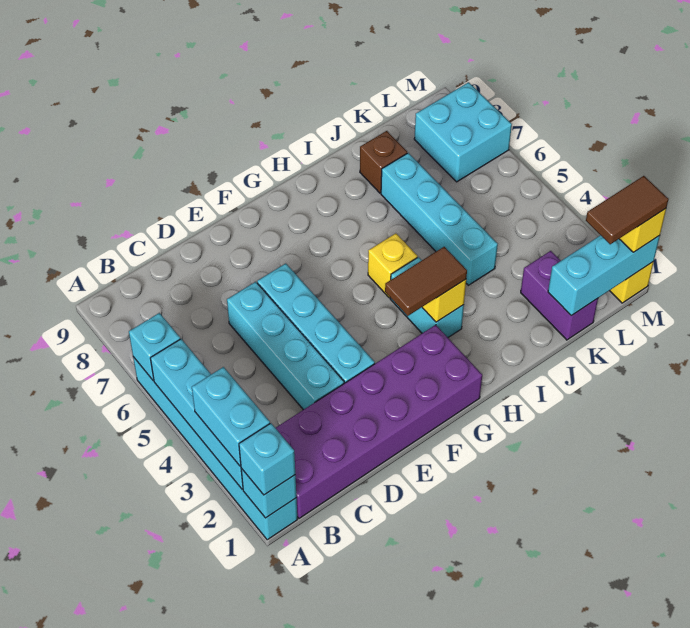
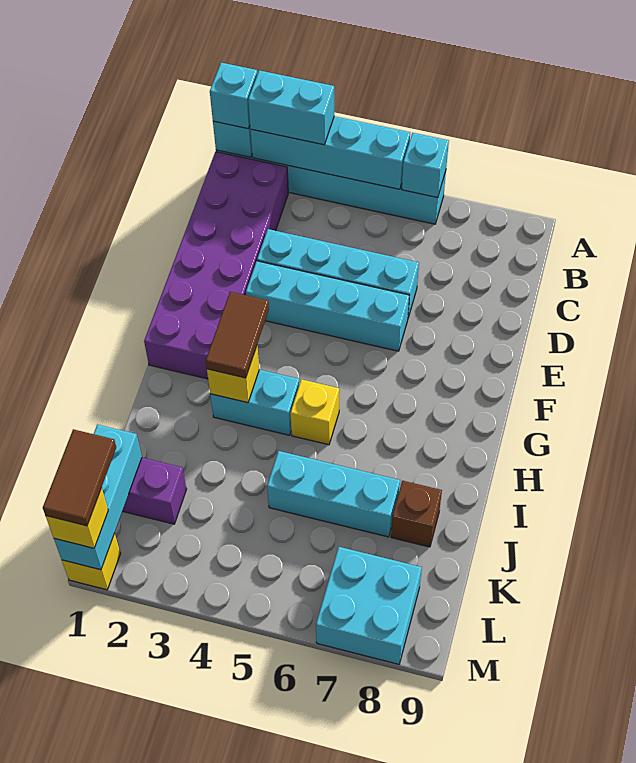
cyan 1x4 brick [381,153,498,285] -> cyan 1x3 brick [267,451,400,537]

